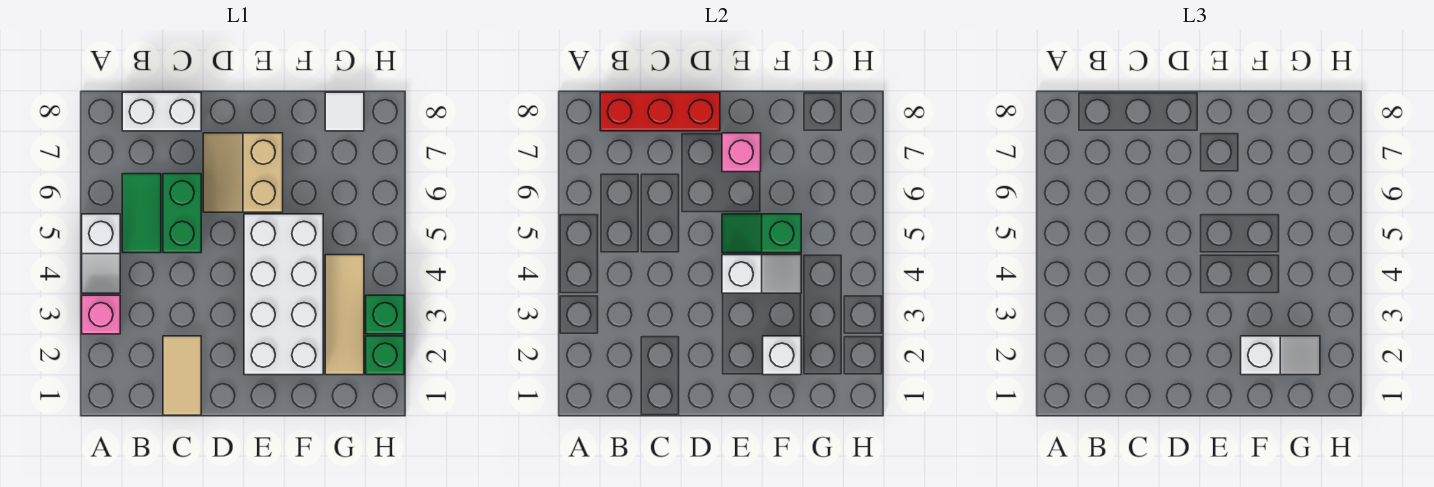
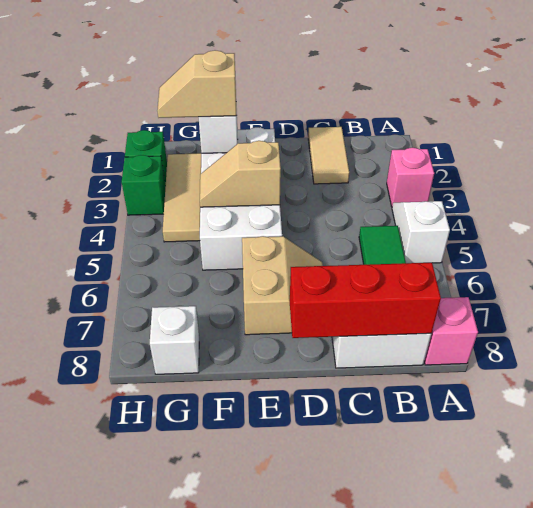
green 1x2 brick [163,174,201,253] -> none
white 1x2 slope [722,255,801,293] -> tan 1x2 slope [200,141,281,207]
green 1x2 slope [722,214,801,253] -> none
pink 1x1 brick [722,133,761,172] -> pink 1x1 brick moved to [424,297,478,365]
white 1x2 slope [1241,336,1320,375] -> tan 1x2 slope [157,50,237,118]
white 1x1 tile [325,92,364,131] -> white 1x1 brick [150,306,199,374]

